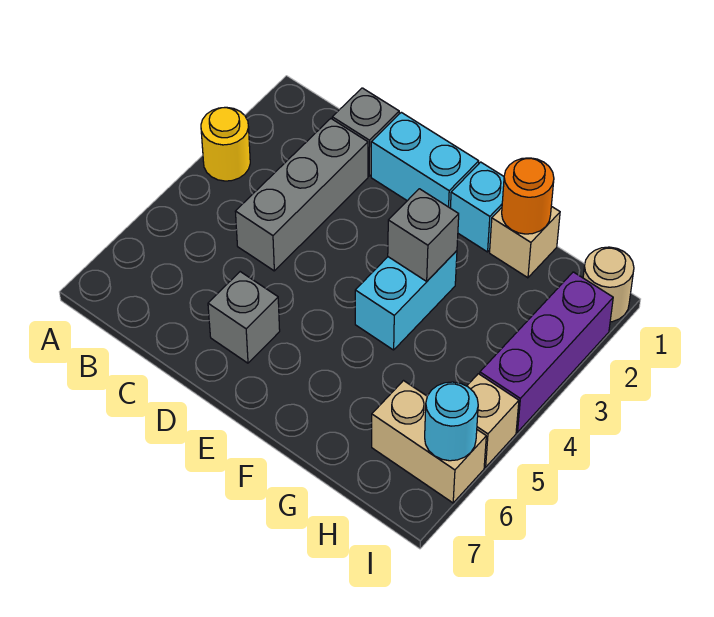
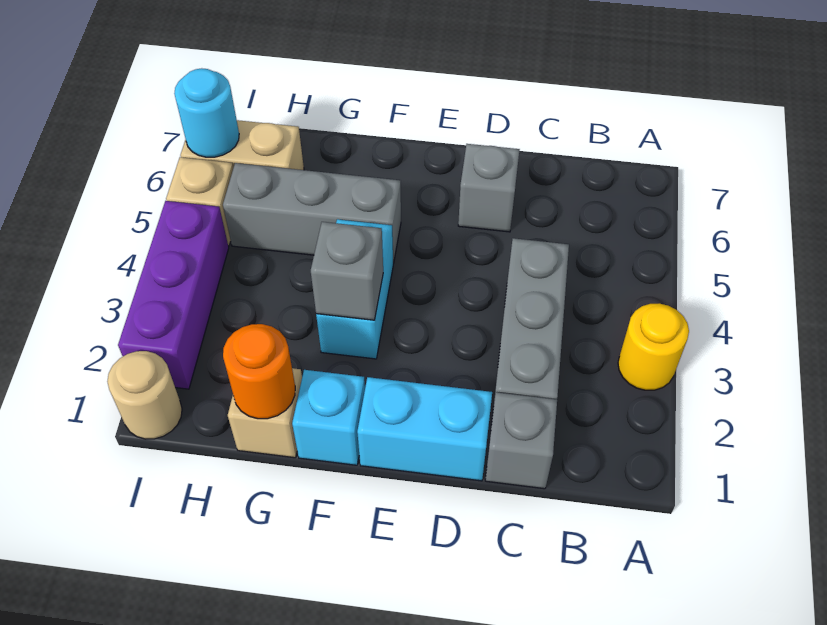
none -> grey 1x3 brick [223,163,401,264]

